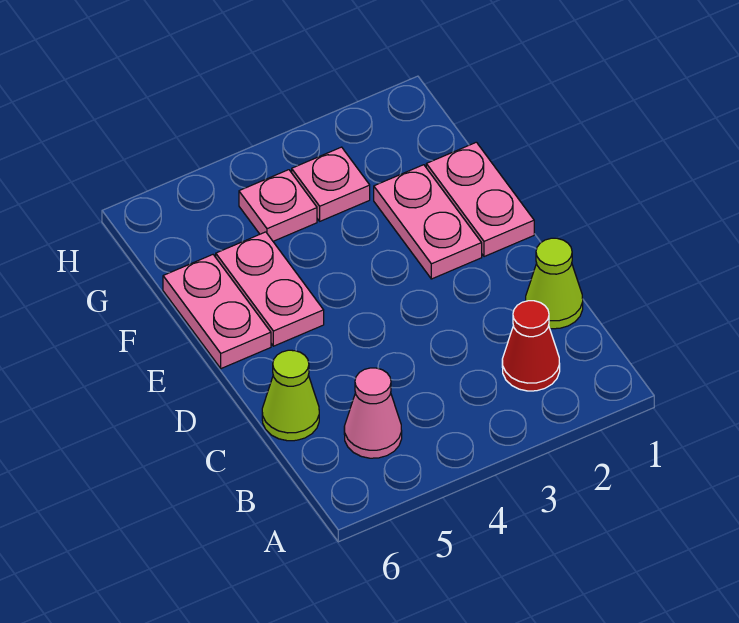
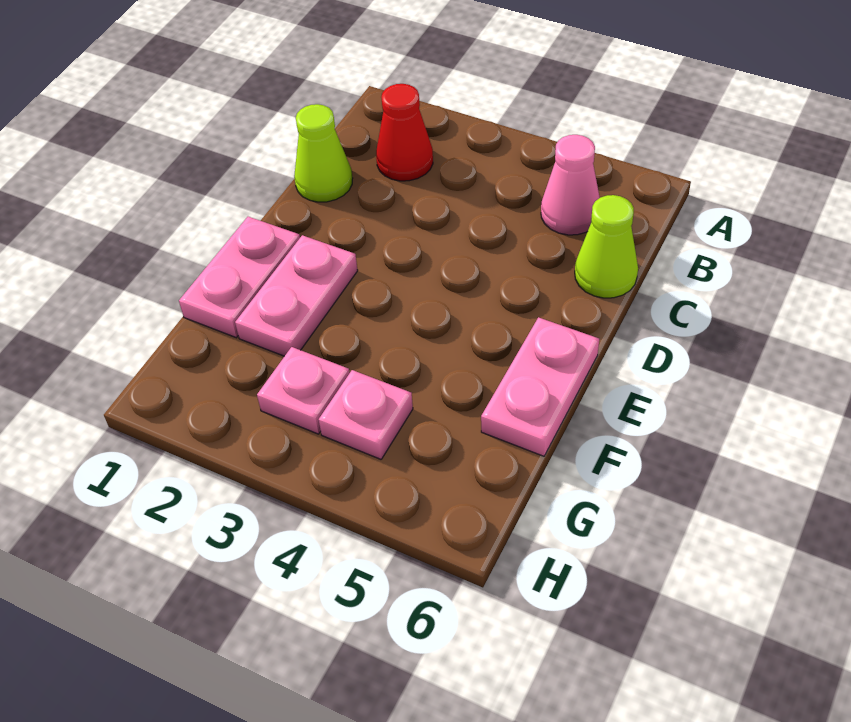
pink 1x2 plate [216,232,324,346] -> none

